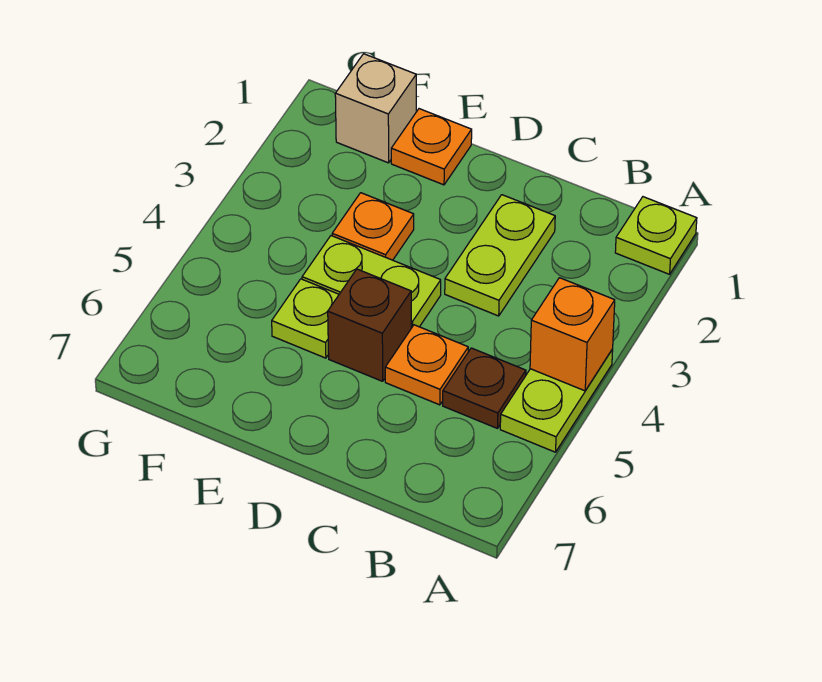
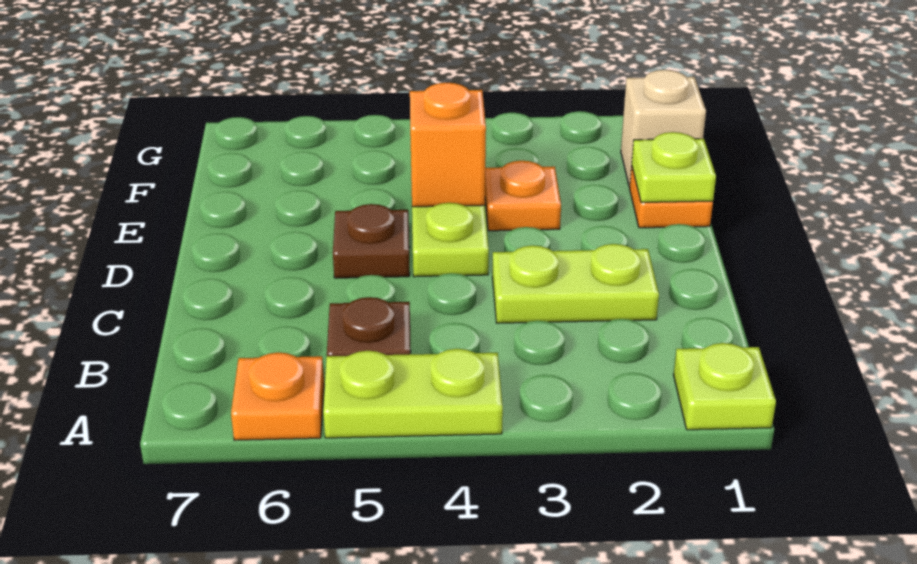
orange 1x1 brick [530,278,615,391] -> orange 1x1 brick moved to [410,83,486,207]
orange 1x1 plate [385,325,468,405] -> orange 1x1 plate moved to [231,352,324,440]
brown 1x1 brick [328,269,411,381] -> brown 1x1 plate [333,204,410,278]
lime 1x1 plate [272,279,339,358] -> lime 1x1 plate moved to [632,132,716,203]

